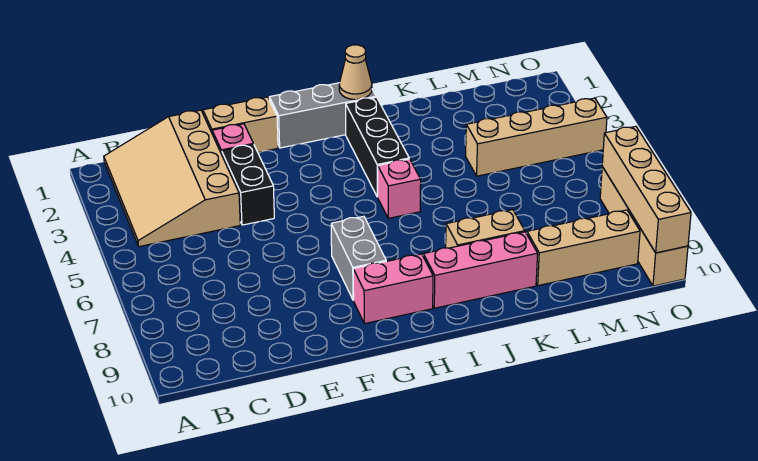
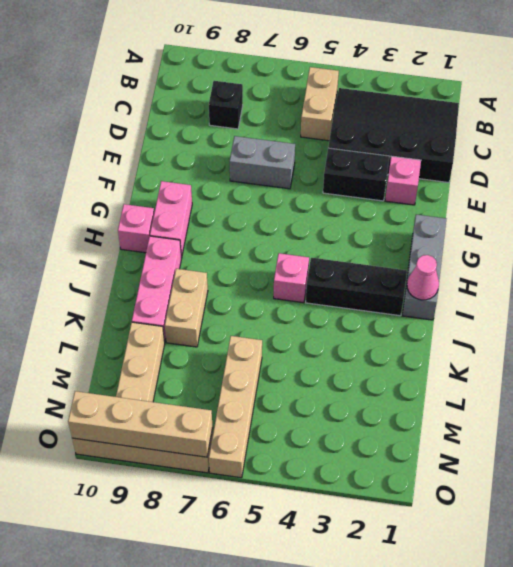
tan 3x4 slope [104,110,240,247] -> black 3x4 slope [328,88,459,183]
none -> black 1x1 brick [209,81,243,129]
tan 1x2 brick [203,97,278,152] -> tan 1x2 brick moved to [301,67,339,141]
grey 1x2 brick [331,216,386,300] -> grey 1x2 brick moved to [230,136,295,189]
none -> pink 1x1 brick [118,204,154,253]
tan 1x1 cone [339,45,372,100] -> pink 1x1 cone [407,255,439,300]
tan 1x4 brick [466,98,607,176] -> tan 1x4 brick moved to [209,336,262,478]

